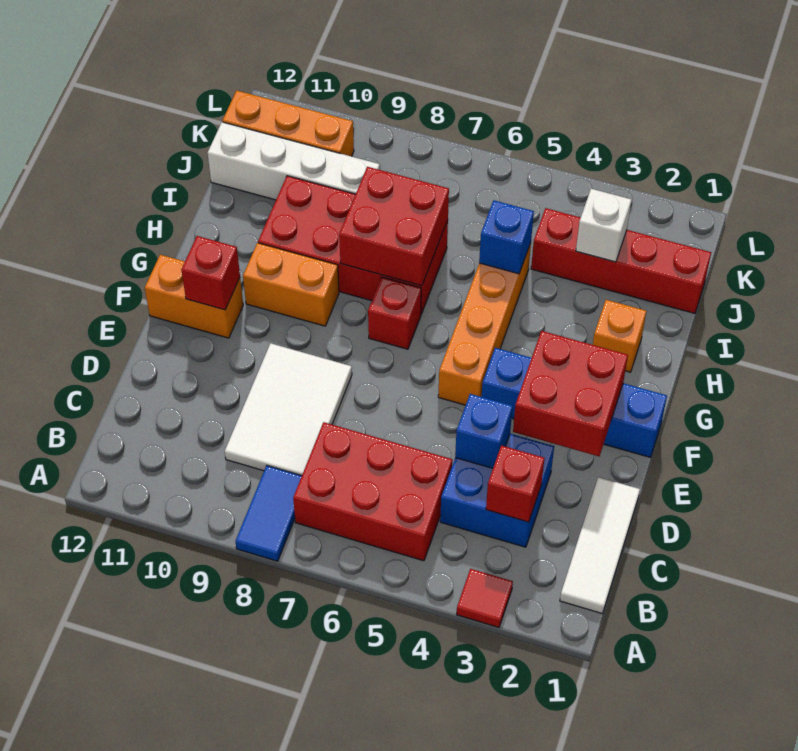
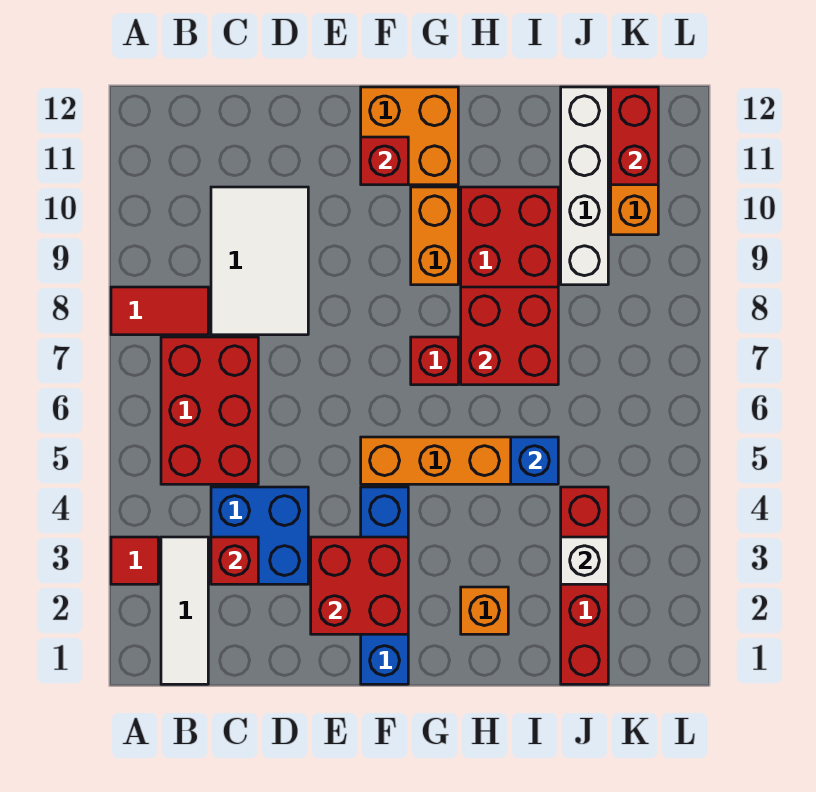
blue 1x2 tile [235,466,302,561] -> red 1x2 tile [111,287,208,335]
white 1x3 tile [560,477,640,614] -> white 1x3 tile turned to [161,537,208,684]
white 2x3 tile [225,343,352,476] -> white 2x3 tile turned to [211,187,308,335]
blue 1x1 brick [455,394,513,468] -> none
orange 1x2 brick [145,255,243,338] -> orange 2x2 brick [361,87,458,185]
none -> red 1x2 brick [611,87,658,185]

